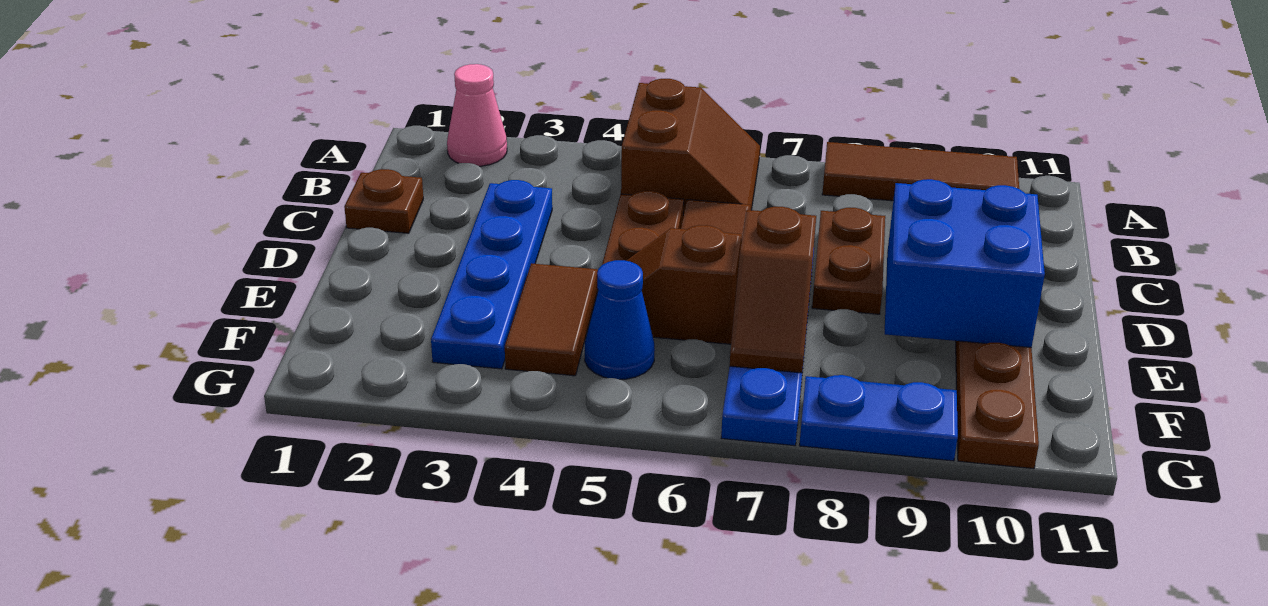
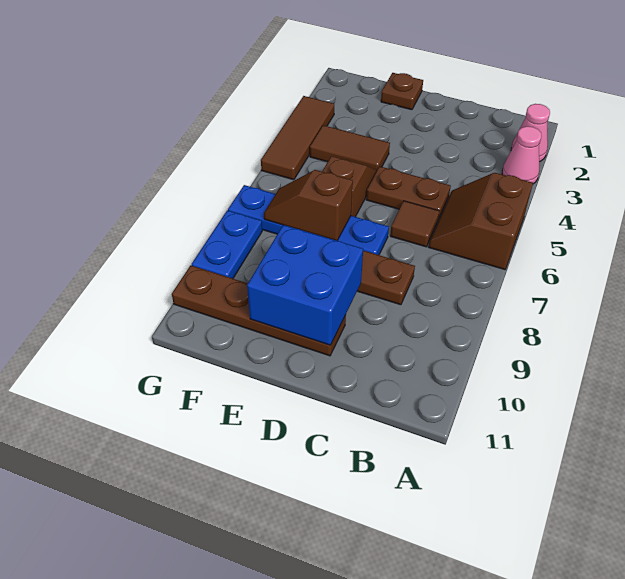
none -> pink 1x1 cone [502,126,541,184]
brown 2x2 slope [621,79,760,216] -> brown 2x2 slope turned to [429,173,533,270]
brown 1x3 tile [822,142,1019,201] -> brown 1x3 tile moved to [261,96,334,180]
brown 1x1 plate [344,169,423,233] -> brown 1x1 plate moved to [381,73,423,110]
blue 1x4 plate [431,180,552,369] -> none
blue 1x1 cone [585,260,655,379] -> none

